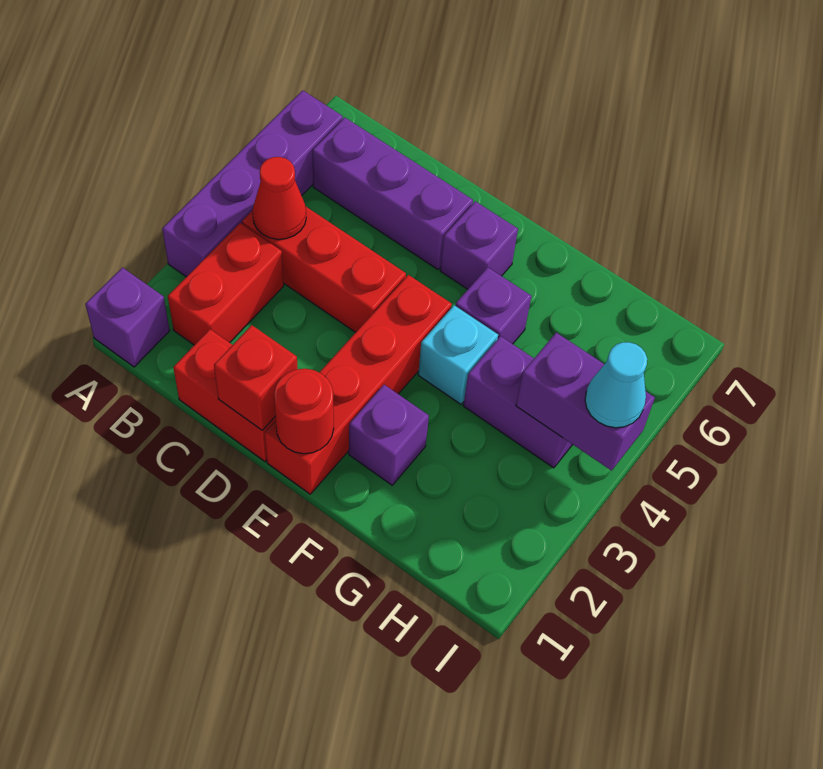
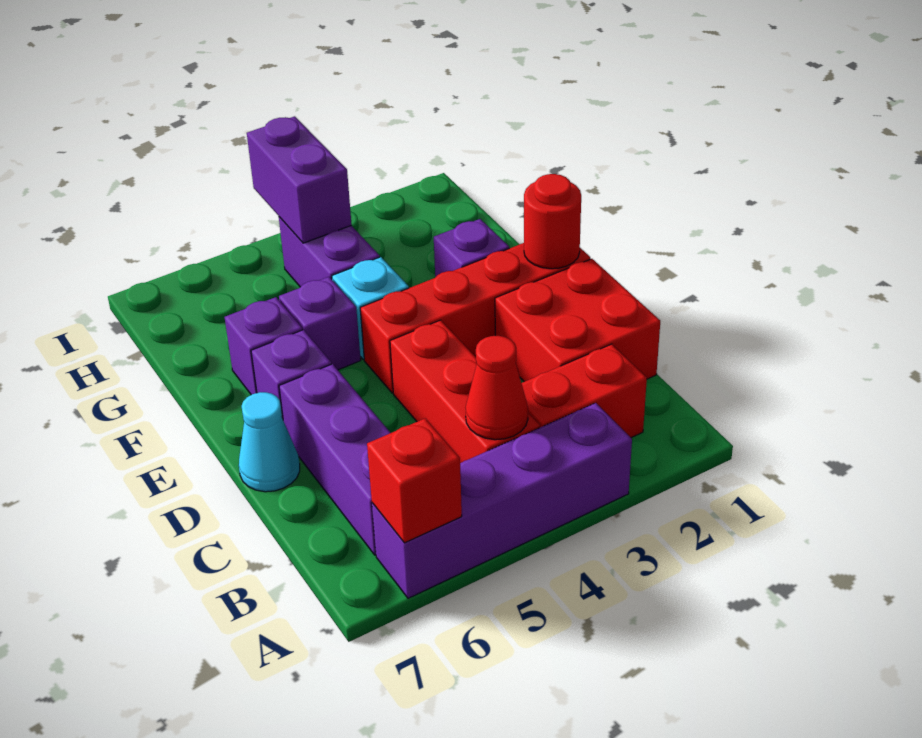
purple 1x1 brick [85,268,170,367] -> purple 1x1 brick moved to [224,297,303,395]
red 1x2 brick [173,329,276,461] -> red 2x2 brick [495,259,660,382]
red 1x1 brick [214,325,298,430] -> red 1x1 brick moved to [367,418,462,543]
cyan 1x1 cone [585,342,647,428] -> cyan 1x1 cone moved to [239,392,300,492]

